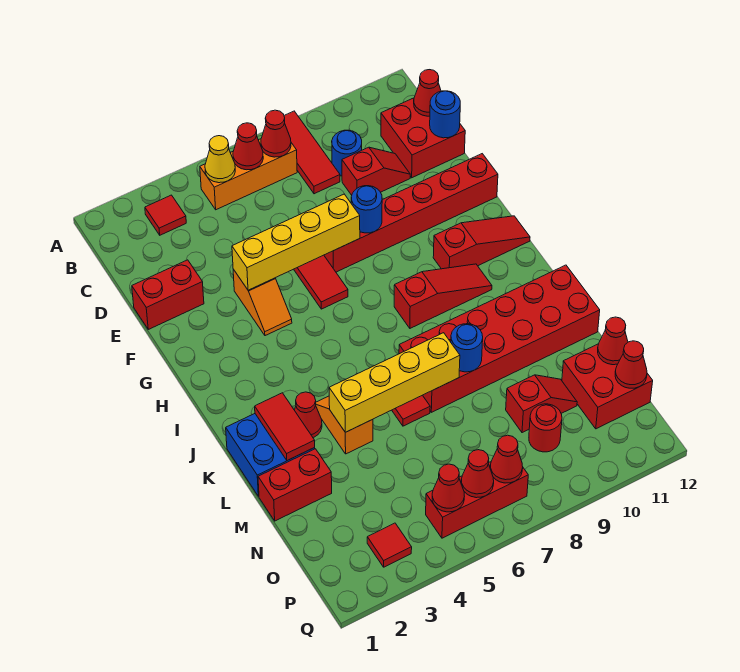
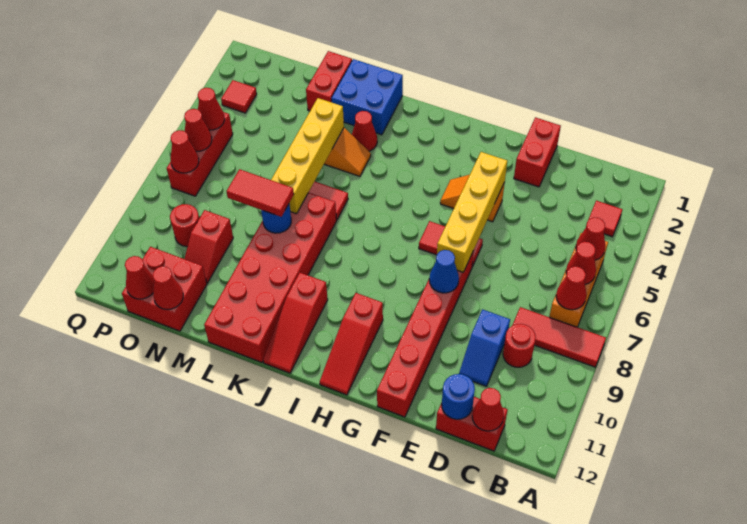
yellow 1x1 cone [205,136,235,183] -> red 1x1 cone [576,217,605,260]
blue 1x1 round brick [332,130,362,176] -> red 1x1 round brick [503,324,536,367]
red 2x2 brick [381,98,465,178] -> red 1x2 brick [436,397,508,451]
red 1x2 slope [342,147,410,195] -> blue 1x2 slope [459,309,510,386]
blue 1x1 round brick [351,186,382,233] -> blue 1x1 cone [429,250,459,293]
red 1x3 slope [394,264,492,328] -> red 1x3 slope moved to [263,273,328,373]
red 1x2 tile [255,393,315,460] -> red 1x2 tile moved to [227,169,294,217]

